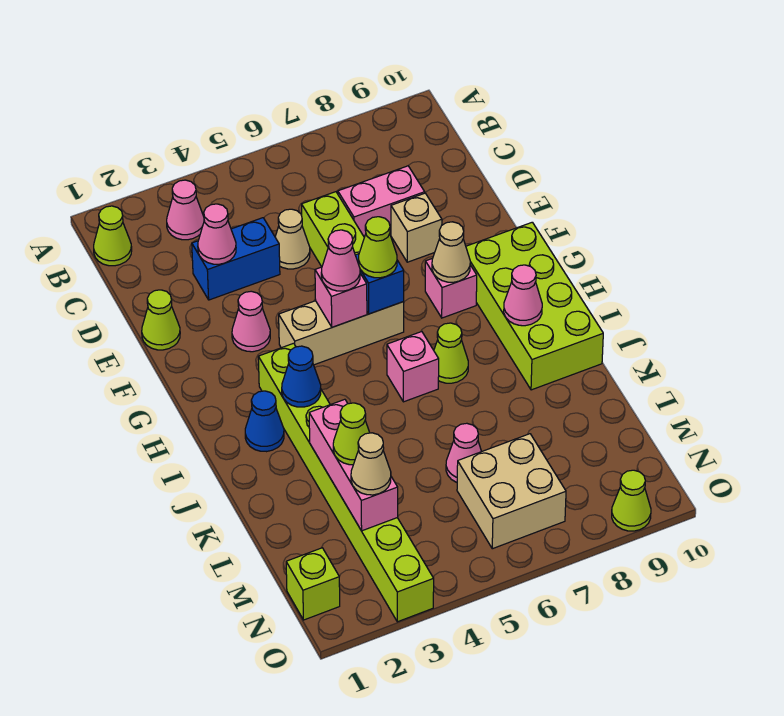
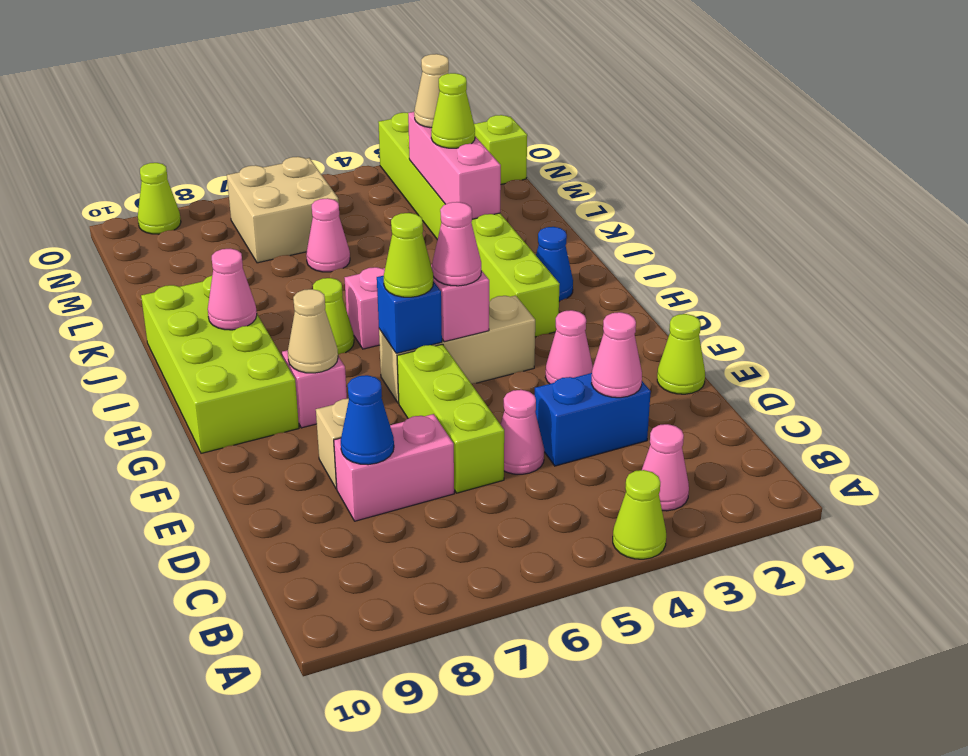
lime 1x1 cone [94,206,132,266] -> lime 1x1 cone moved to [613,470,666,559]
tan 1x1 cone [275,209,310,269] -> pink 1x1 cone [501,390,544,474]
blue 1x1 cone [282,346,321,407] -> blue 1x1 cone moved to [341,375,394,465]

